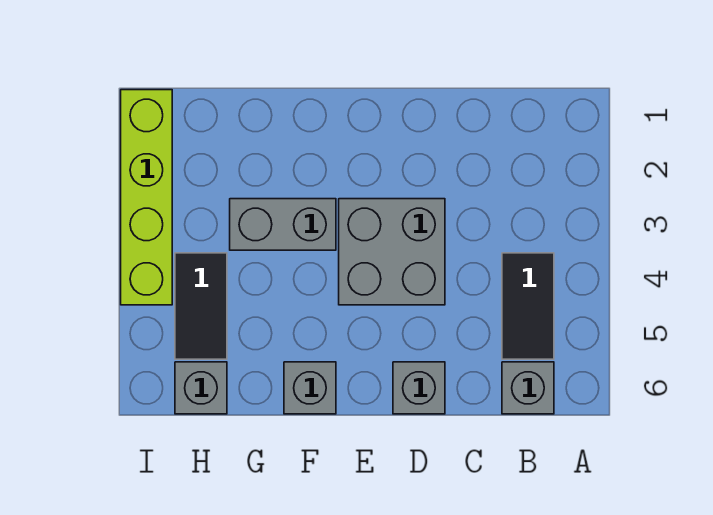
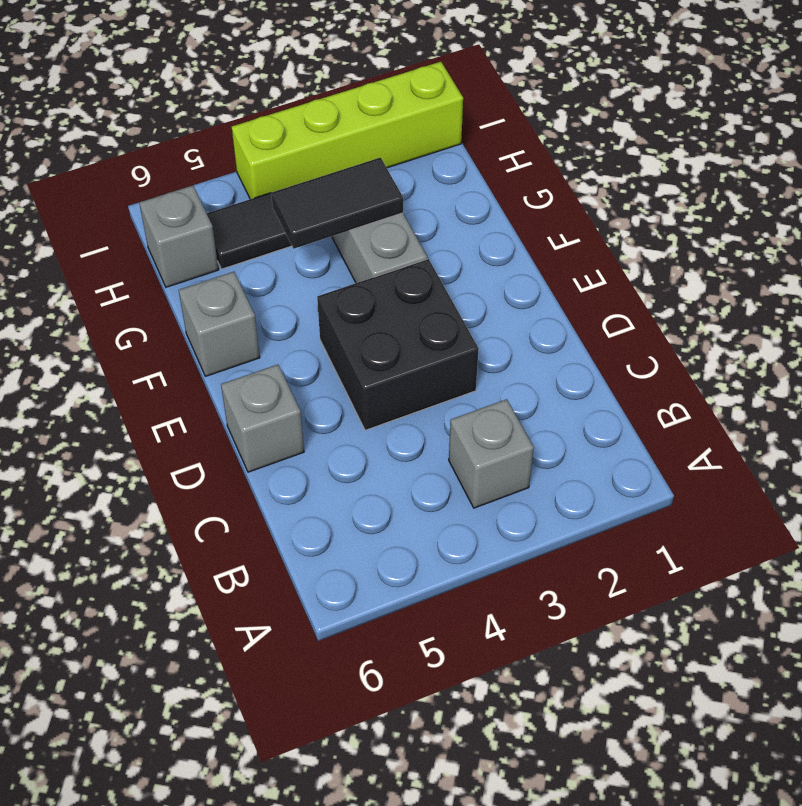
black 1x2 tile [502,253,554,359] -> black 1x2 tile moved to [271,158,403,249]
grey 1x1 brick [502,362,554,414] -> grey 1x1 brick moved to [449,399,534,508]
grey 2x2 brick [339,199,445,305] -> black 2x2 brick [317,259,479,430]

